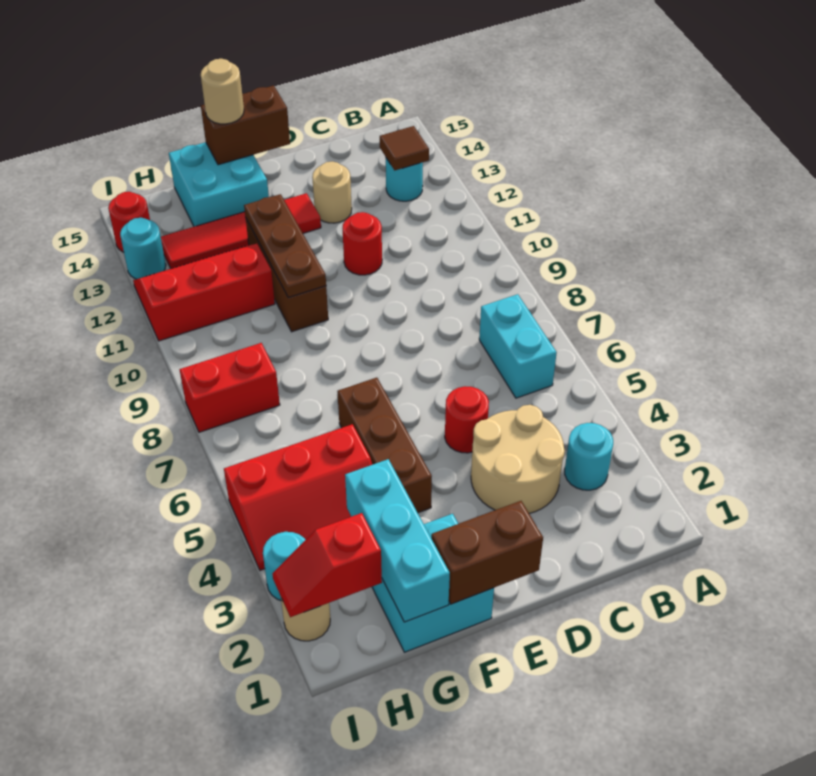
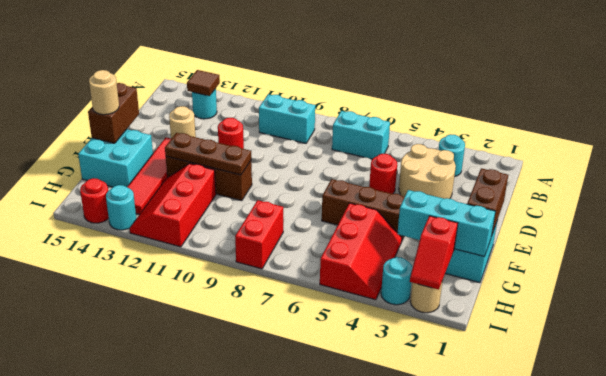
none -> cyan 1x2 brick [259,94,315,143]

